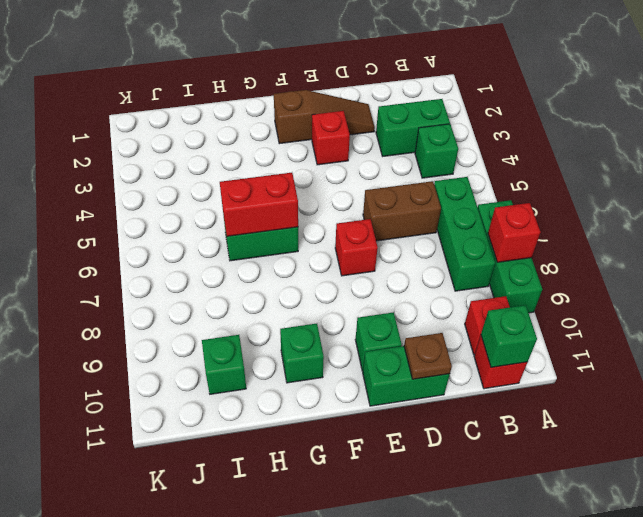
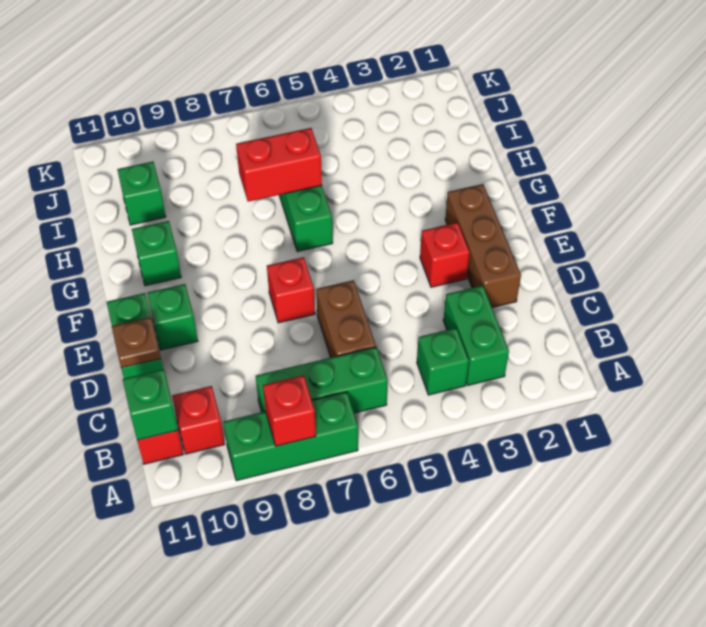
brown 1x3 slope [274,90,375,144] -> brown 1x3 brick [445,184,521,307]
red 1x2 brick [220,173,298,236] -> red 1x2 brick turned to [236,128,322,202]

